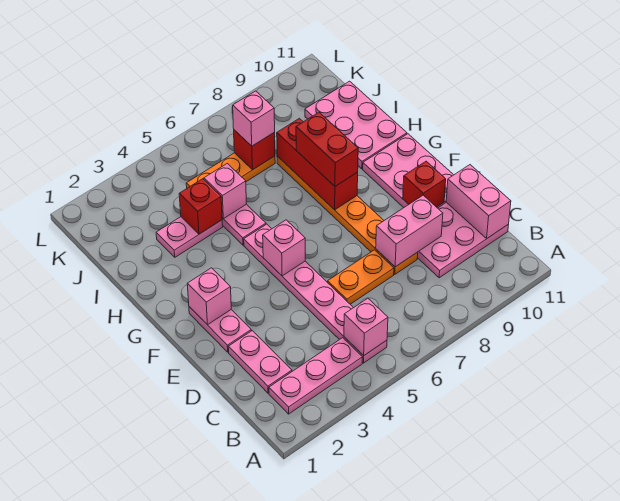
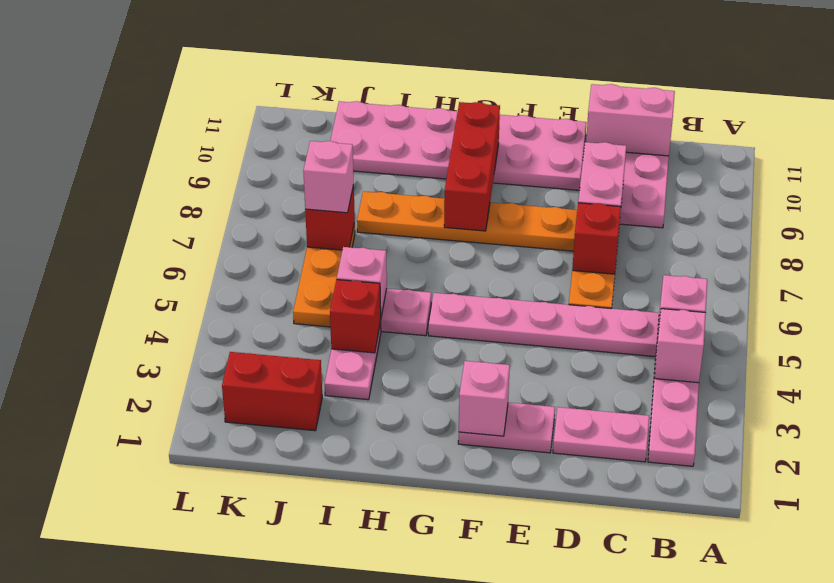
red 1x1 brick [403,161,446,207] -> red 1x1 brick moved to [572,203,621,274]
pink 1x1 brick [263,220,305,276] -> pink 1x1 brick moved to [654,309,706,383]
red 1x3 brick [277,118,358,210] -> red 1x3 brick turned to [444,102,500,231]
red 1x2 brick [296,112,358,186] -> red 1x2 brick moved to [222,352,322,431]

